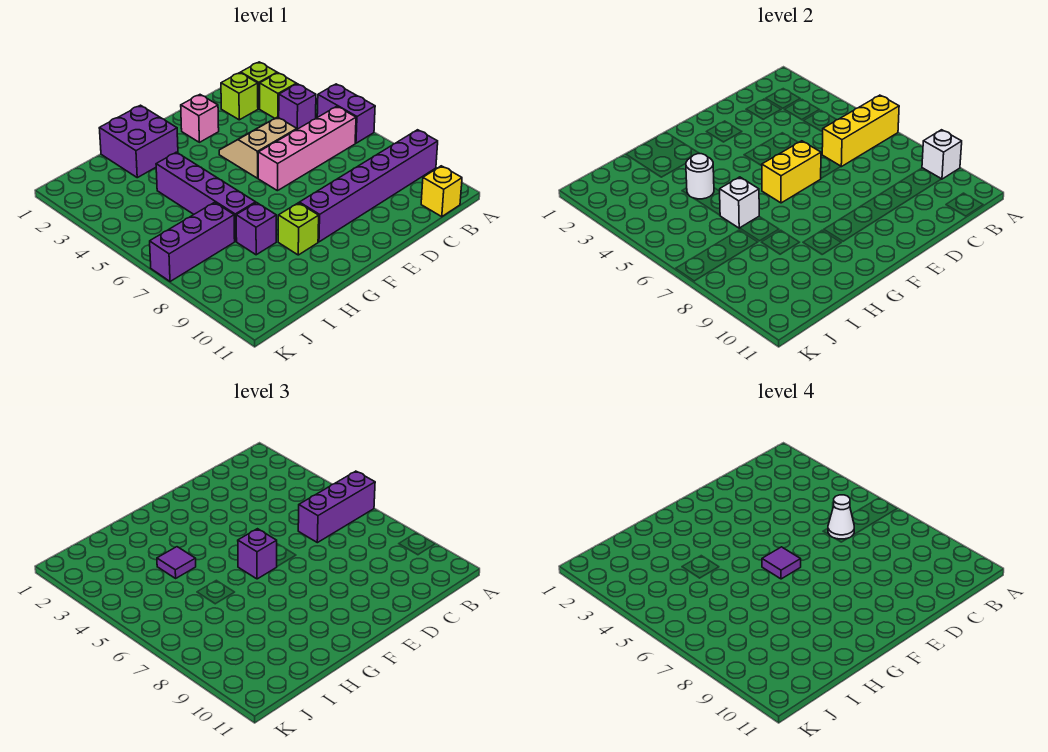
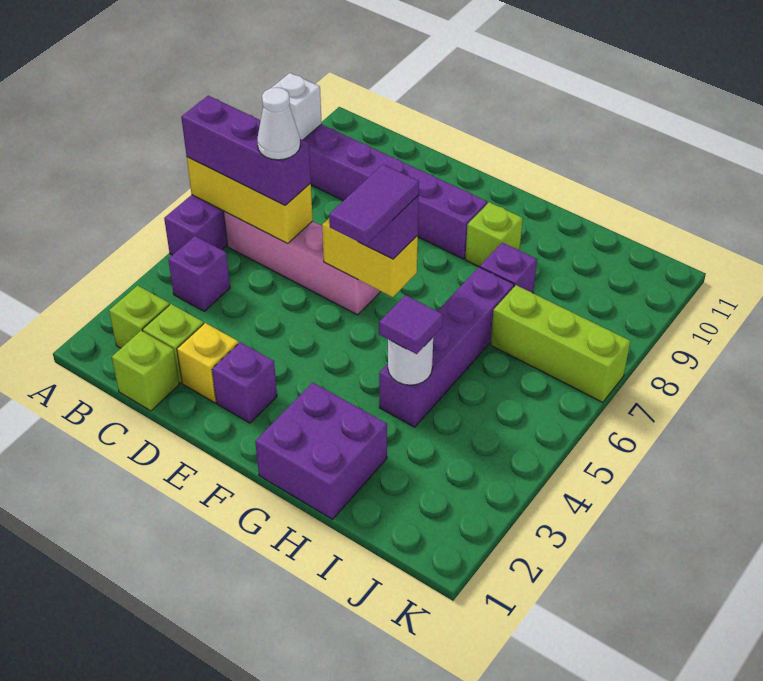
lime 1x1 brick [260,73,296,118] -> lime 1x1 brick moved to [112,331,179,411]
yellow 1x1 brick [421,166,462,217] -> yellow 1x1 brick moved to [177,323,239,403]
tan 2x2 slope [219,117,297,178] -> none
pink 1x1 brick [181,95,219,142] -> purple 1x1 brick [212,342,277,423]
purple 1x1 tile [762,547,801,579] -> purple 1x2 tile [329,164,419,246]
white 1x1 brick [720,177,759,228] -> none
purple 1x3 brick [150,202,235,282] -> lime 1x3 brick [491,285,630,402]

